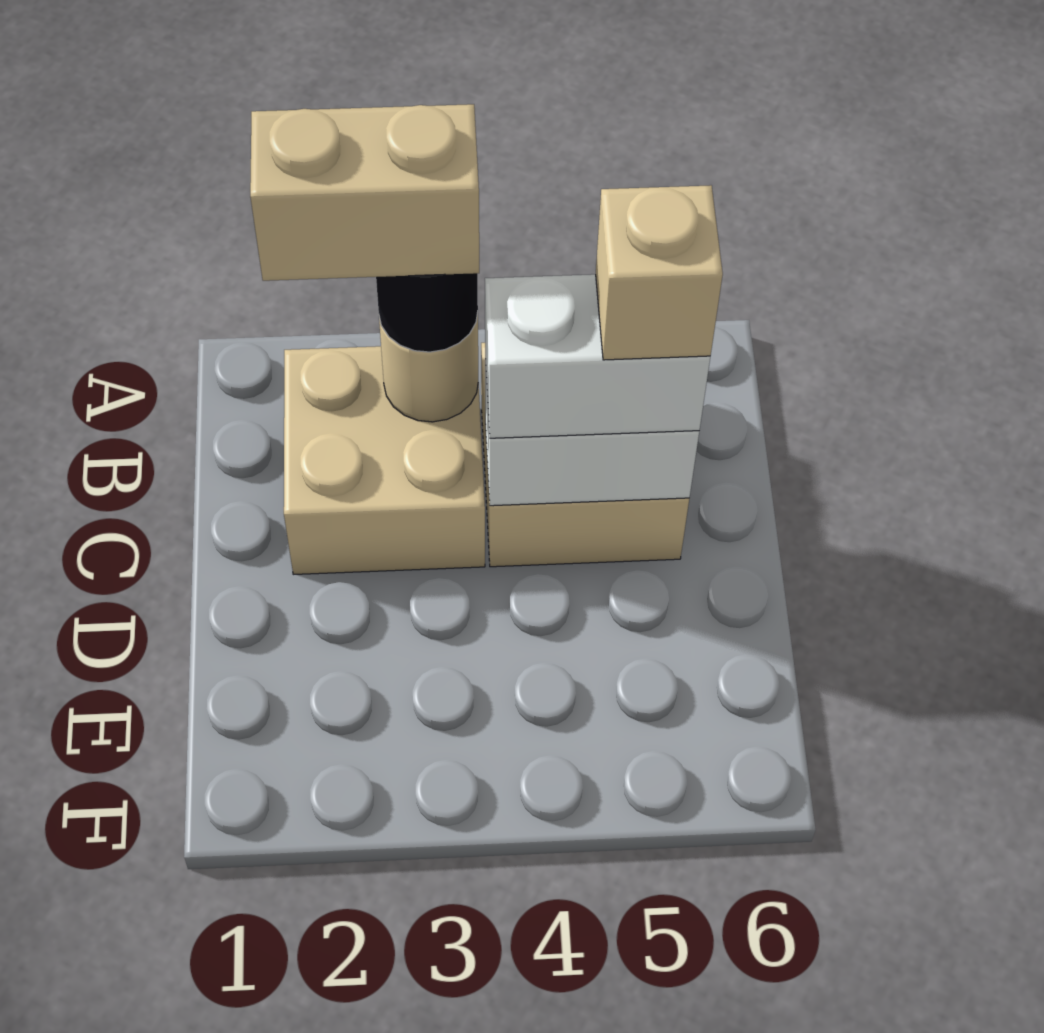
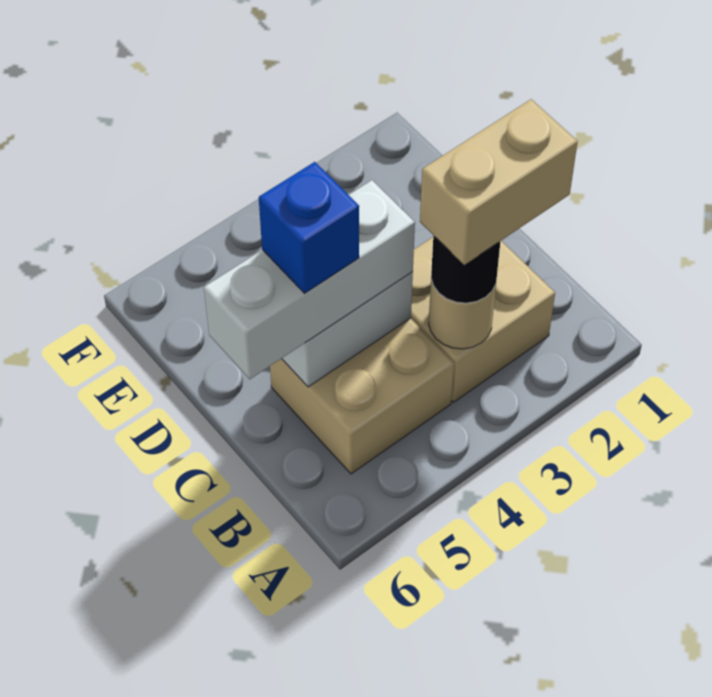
white 1x2 brick [485,274,710,438] -> white 1x3 brick [204,180,415,379]
tan 1x1 brick [596,185,723,360] -> blue 1x1 brick [259,162,359,293]

